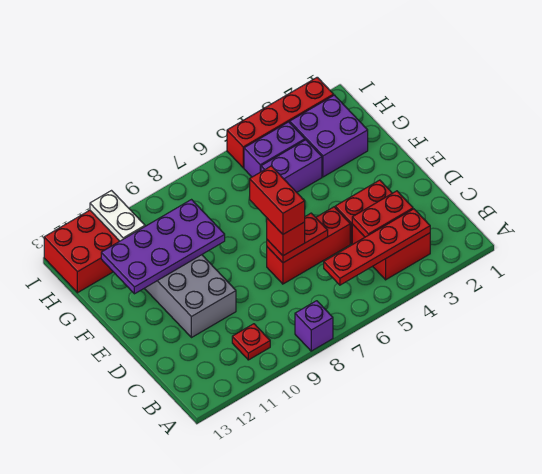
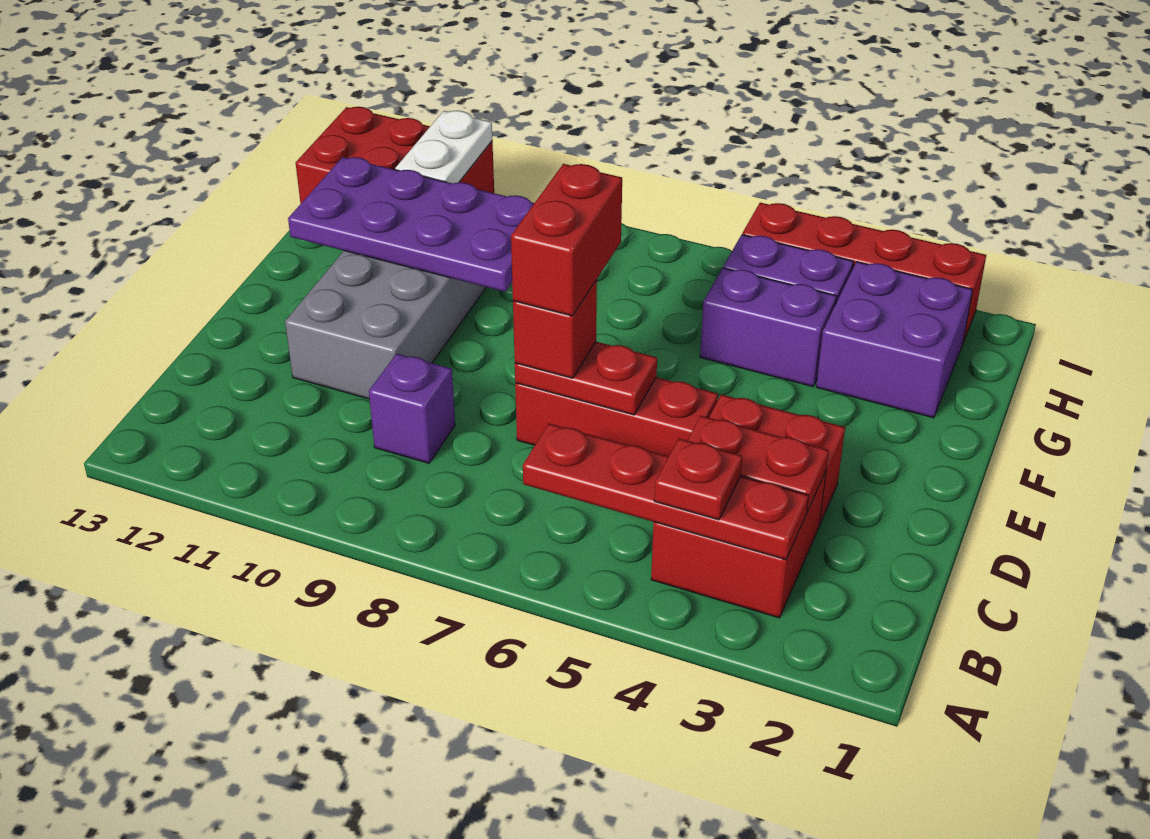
purple 1x1 brick [295,301,333,351] -> purple 1x1 brick moved to [369,354,455,463]
red 1x1 plate [232,324,270,360] -> red 1x1 plate moved to [654,439,742,520]

